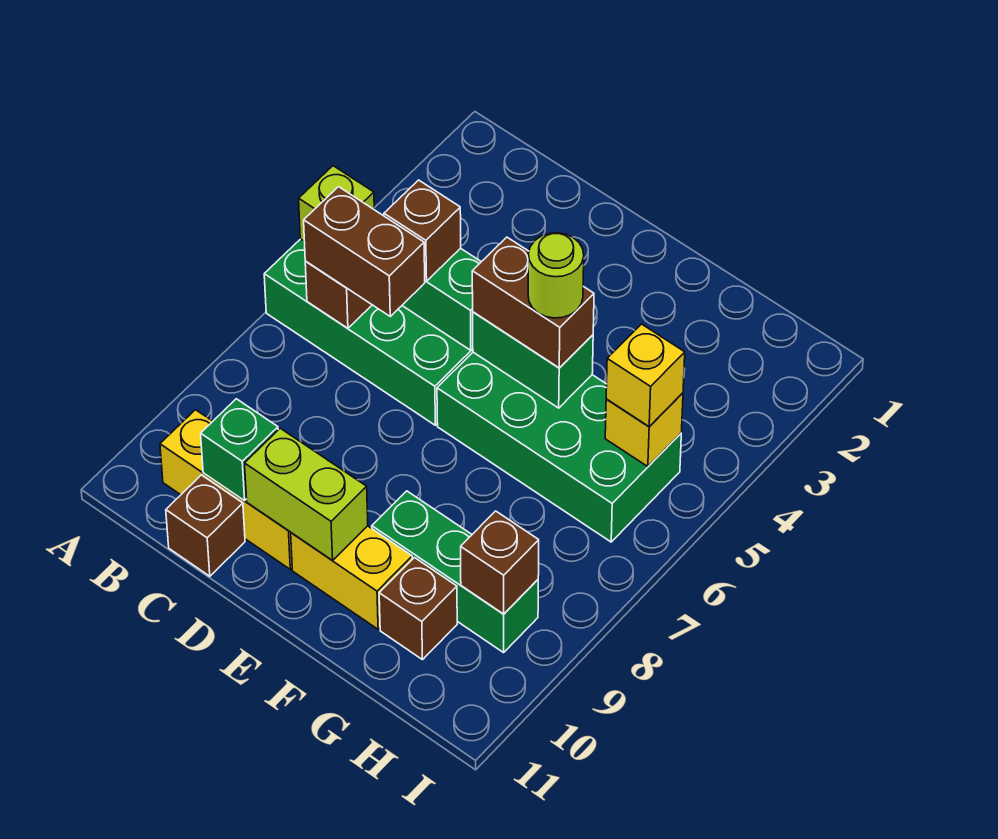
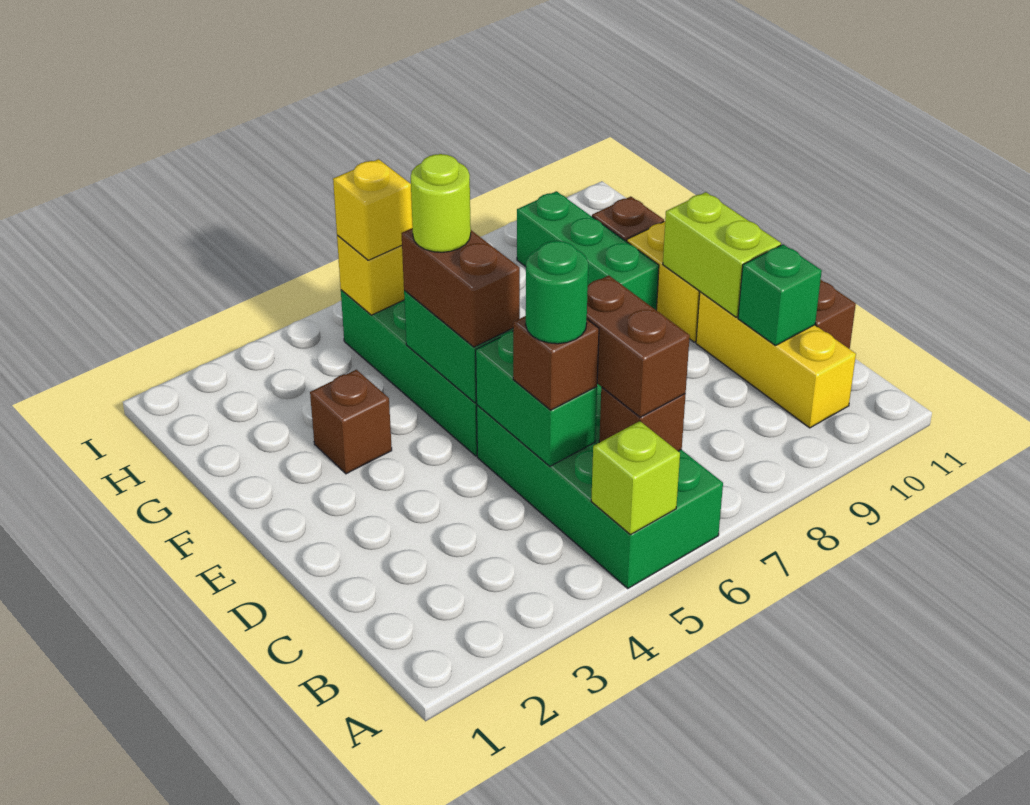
none -> green 1x1 round brick [526,241,588,344]
brown 1x1 brick [461,511,539,614] -> brown 1x1 brick moved to [310,370,392,474]

